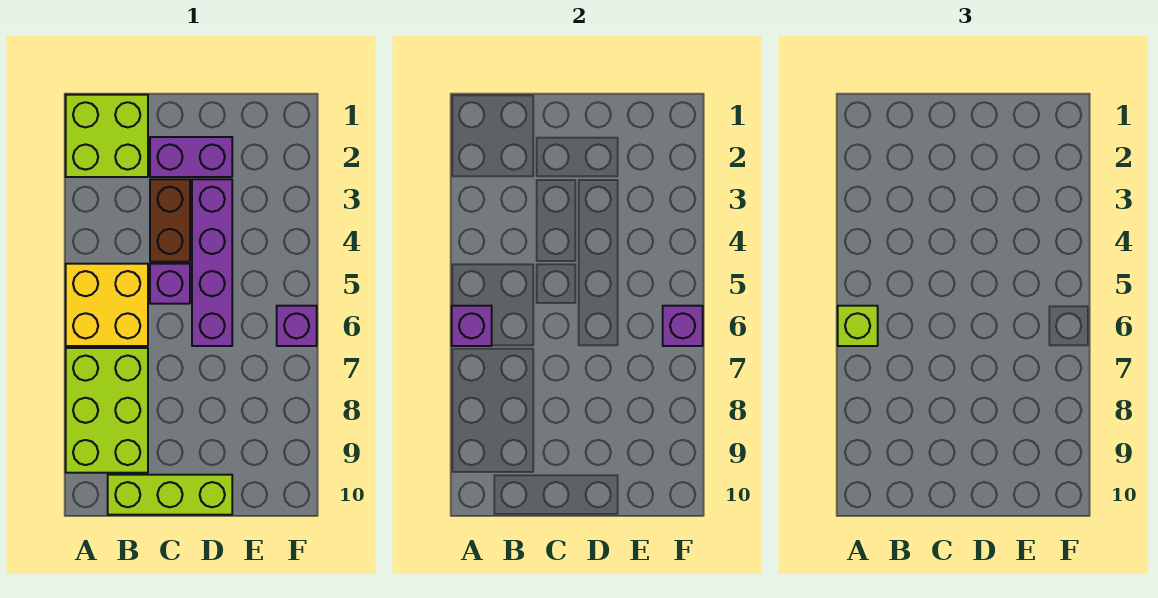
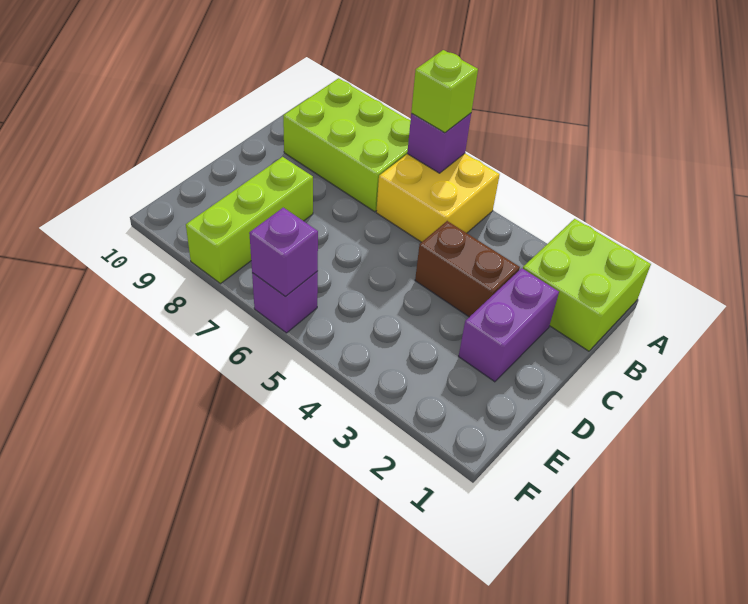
lime 1x3 brick [108,475,232,515] -> lime 1x3 brick moved to [186,157,313,284]
purple 1x1 brick [150,264,190,304] -> none
purple 1x4 brick [192,179,232,346] -> none

